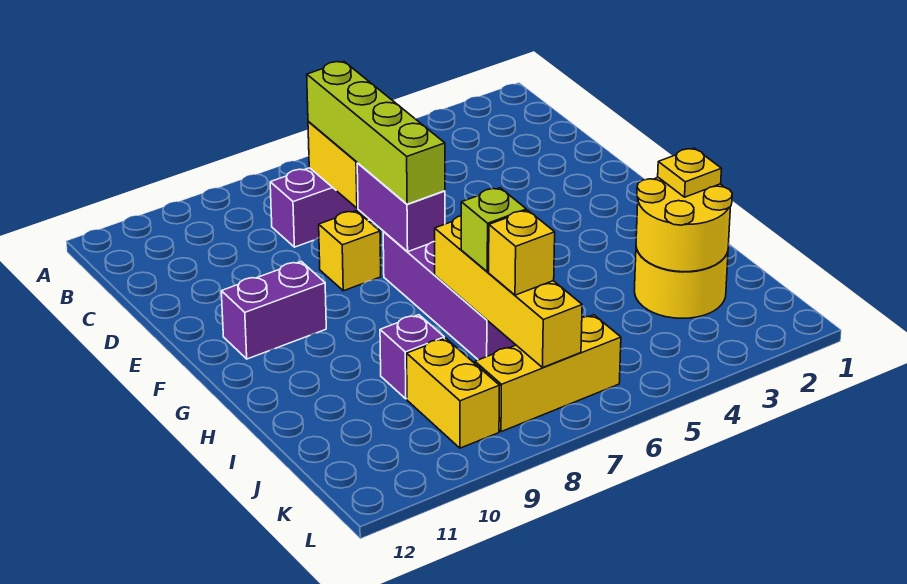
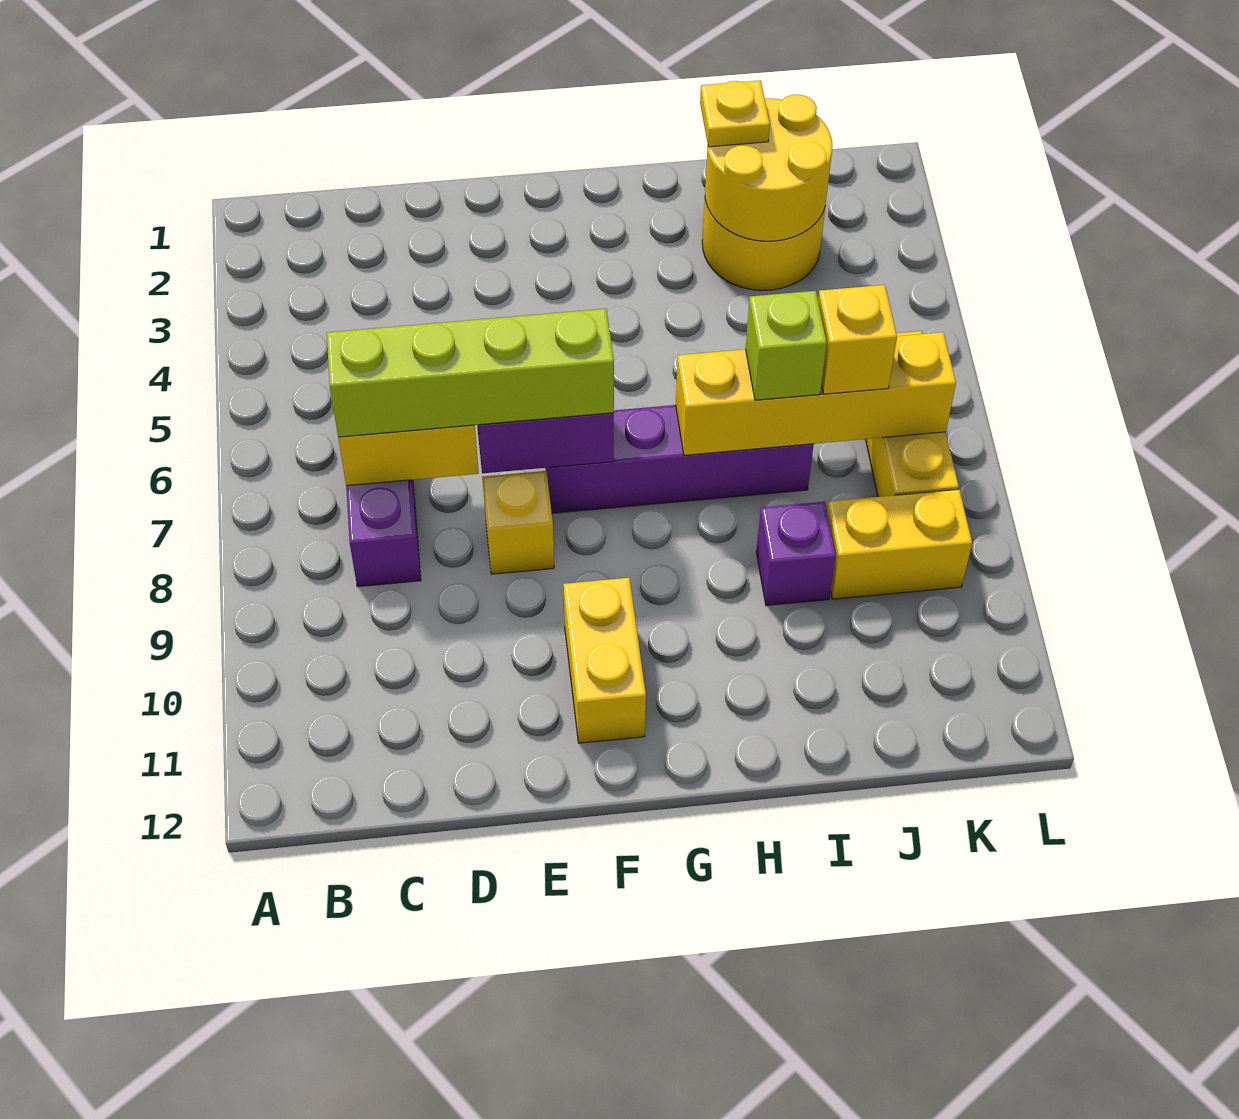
purple 1x2 brick [221,262,326,359] -> yellow 1x2 brick [563,578,646,743]

